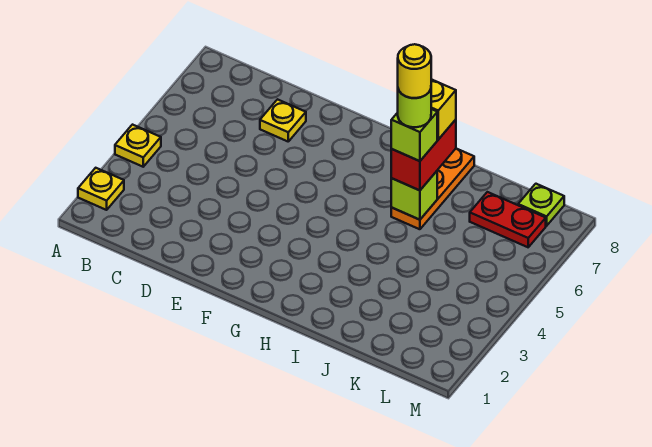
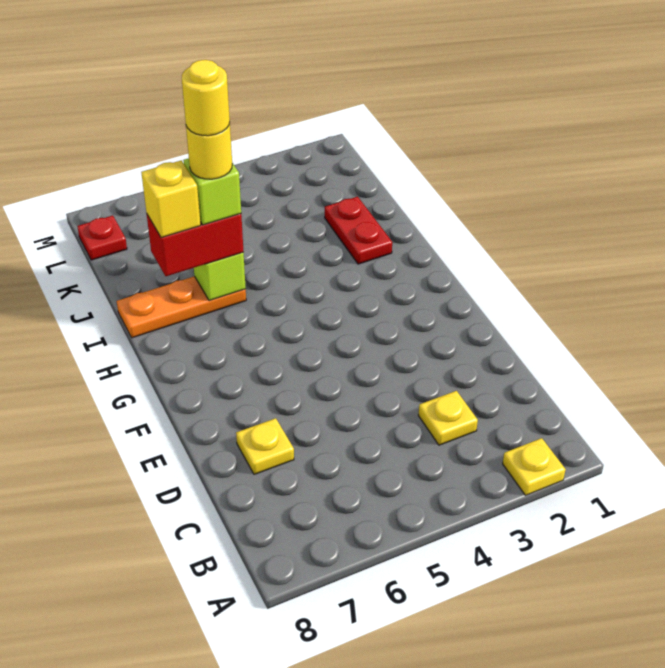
yellow 1x1 plate [115,125,161,167] -> yellow 1x1 plate moved to [418,391,478,445]
lime 1x1 round brick [398,89,431,127] -> yellow 1x1 round brick [186,123,232,179]
red 1x2 plate [470,192,546,247] -> red 1x2 plate moved to [325,197,392,264]
lime 1x1 plate [518,184,564,226] -> red 1x1 plate [77,216,127,260]

